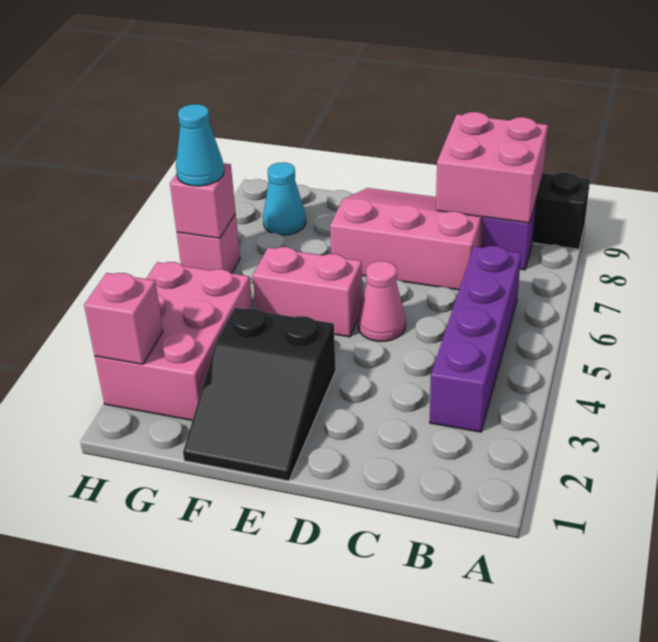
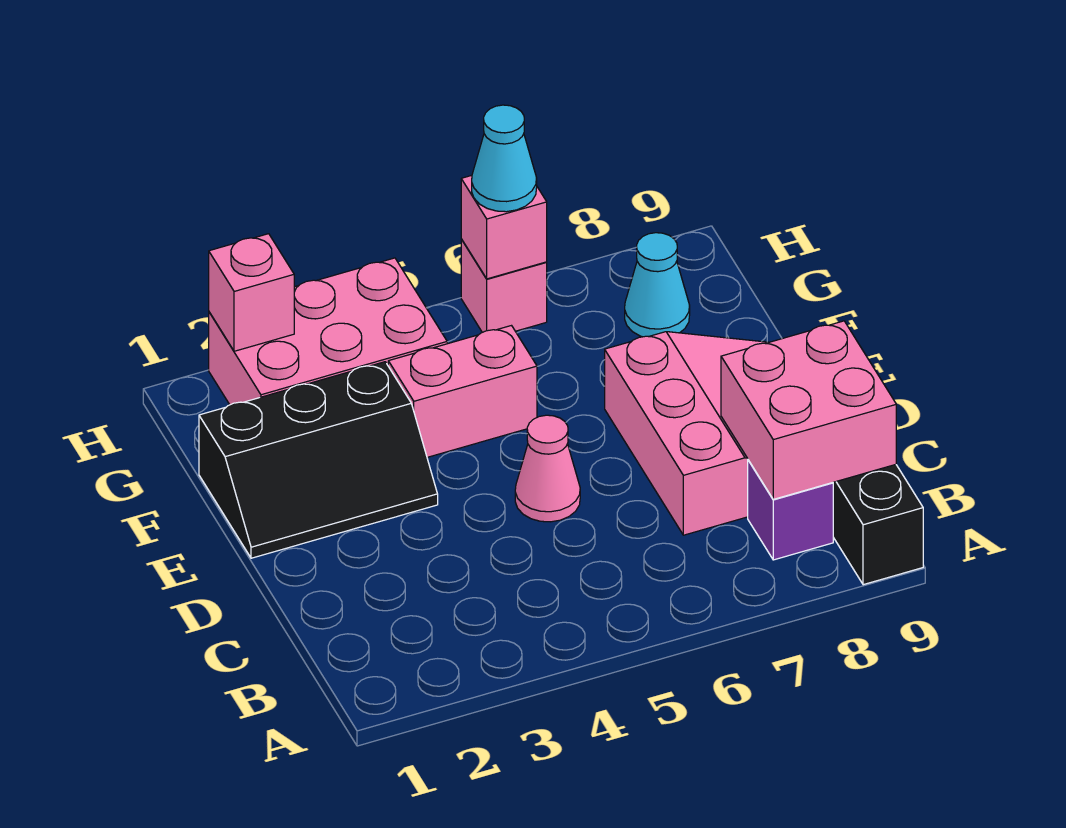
purple 1x4 brick [430,246,521,432] -> none
black 2x3 slope [183,308,336,481] -> black 2x3 slope turned to [199,362,438,558]
pink 1x2 brick [253,247,362,337] -> pink 1x2 brick turned to [388,326,537,457]

